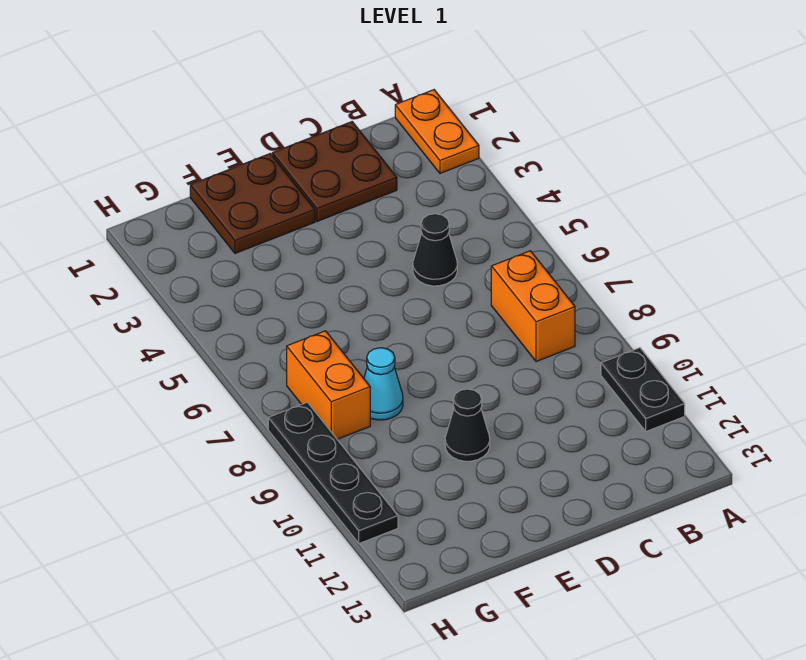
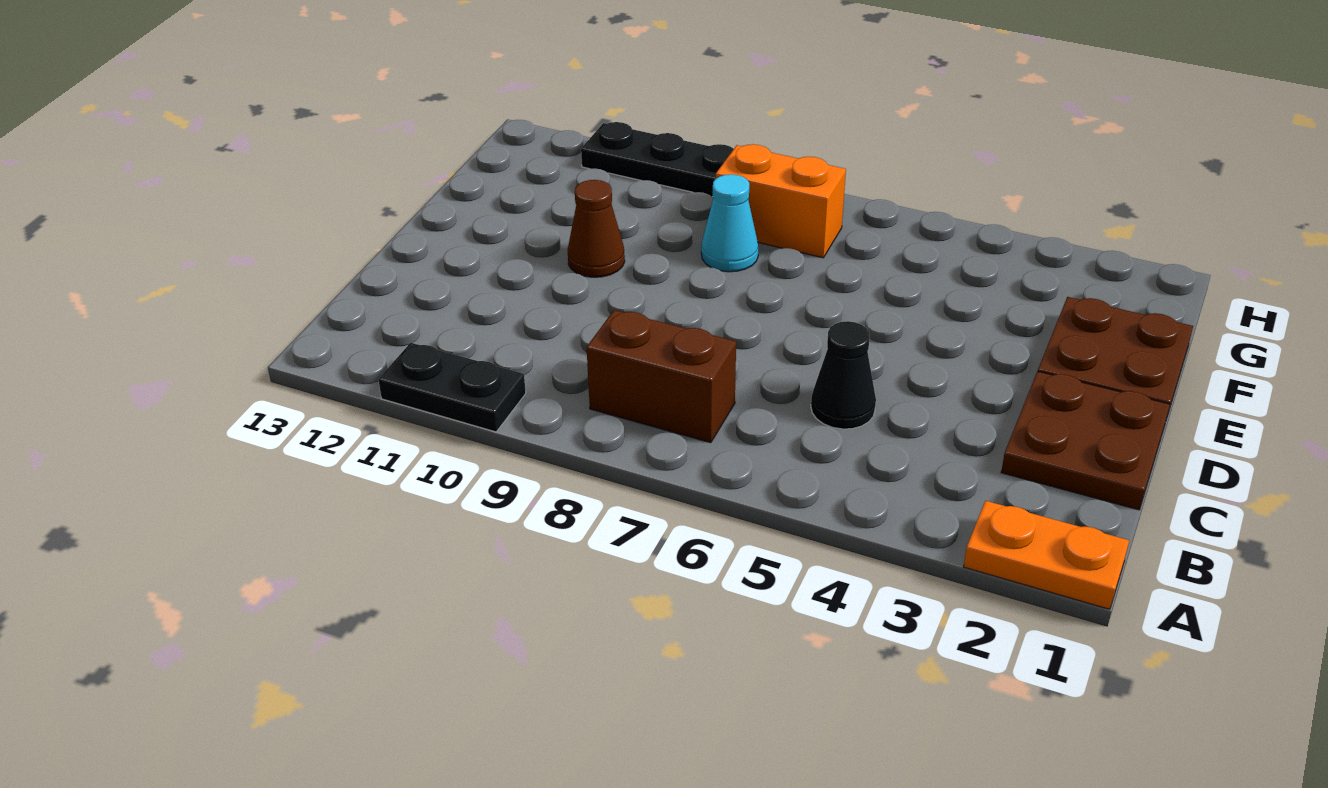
orange 1x2 brick [491,251,575,362] -> brown 1x2 brick [587,310,736,443]
black 1x1 cone [445,389,490,461] -> brown 1x1 cone [568,180,625,277]

